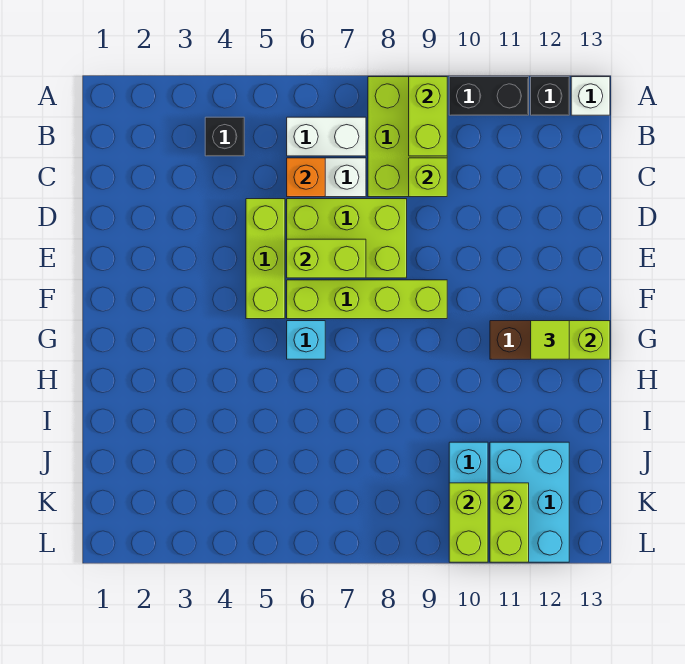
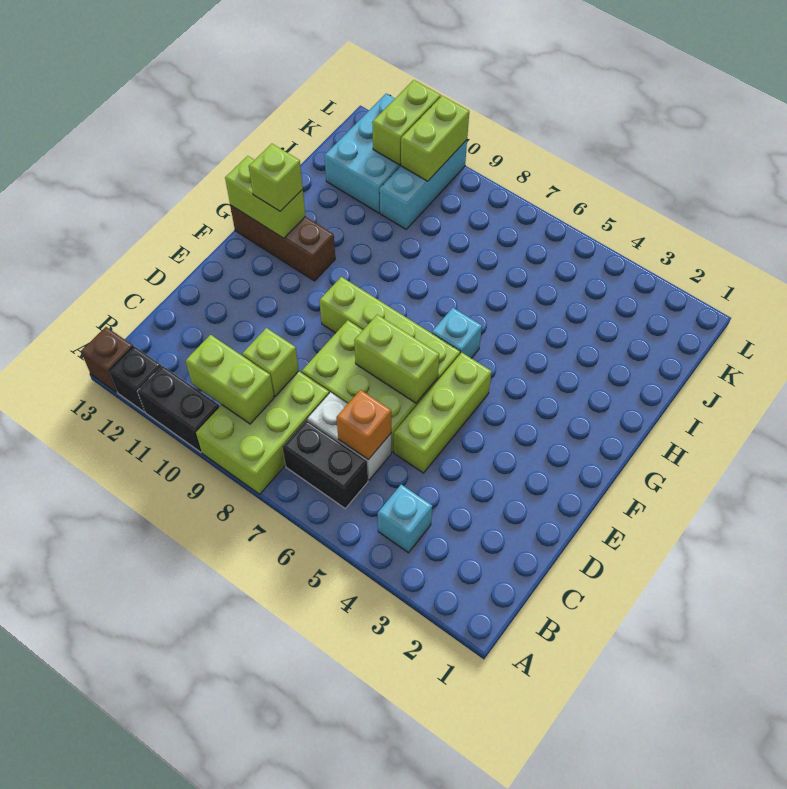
lime 1x2 brick [409,77,447,156] -> lime 1x2 brick turned to [186,335,274,424]
white 1x1 brick [571,77,610,115] -> brown 1x1 brick [81,327,133,392]
black 1x1 brick [205,117,244,156] -> cyan 1x1 brick [378,484,432,553]
white 1x2 brick [287,117,366,156] -> black 1x2 brick [282,420,368,508]
lime 1x1 tile [531,321,569,359] -> lime 1x1 brick [249,144,303,211]

